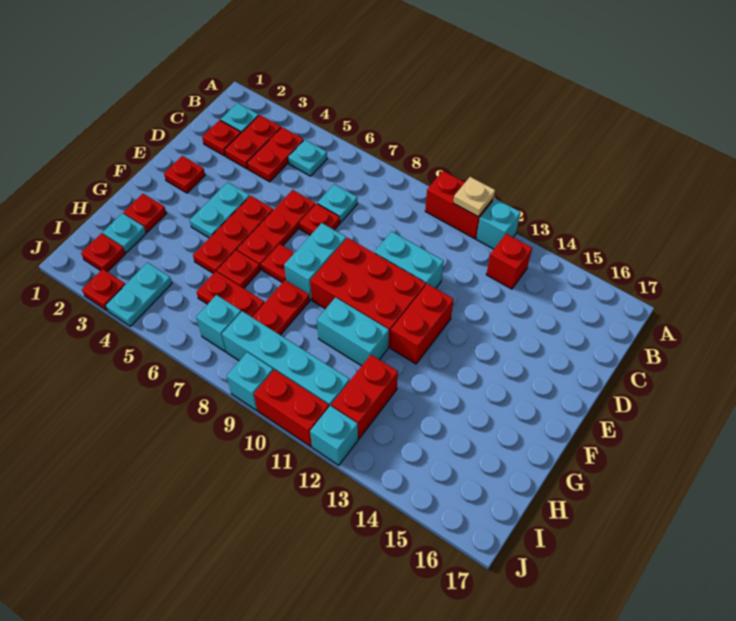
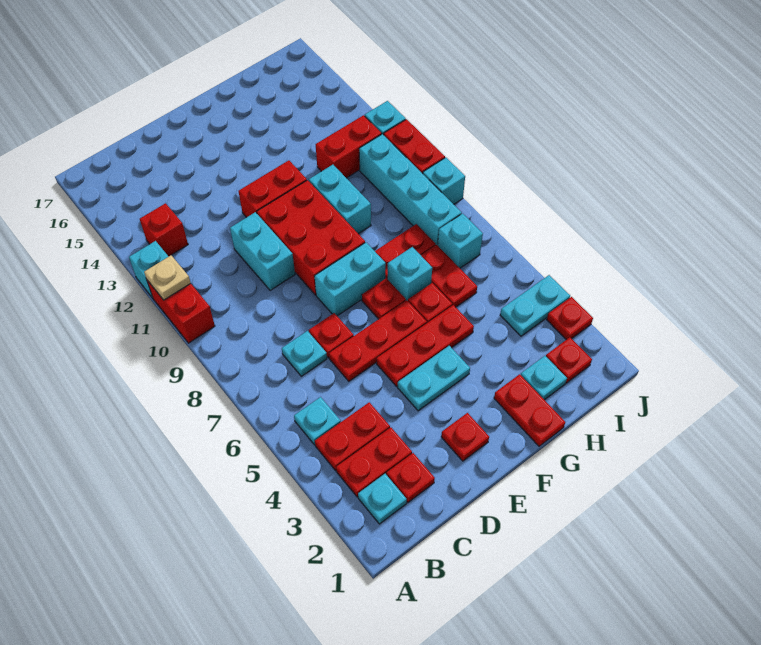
red 1x1 plate [124,194,166,232] -> red 1x2 plate [494,374,565,446]
none -> cyan 1x1 brick [388,247,432,301]

